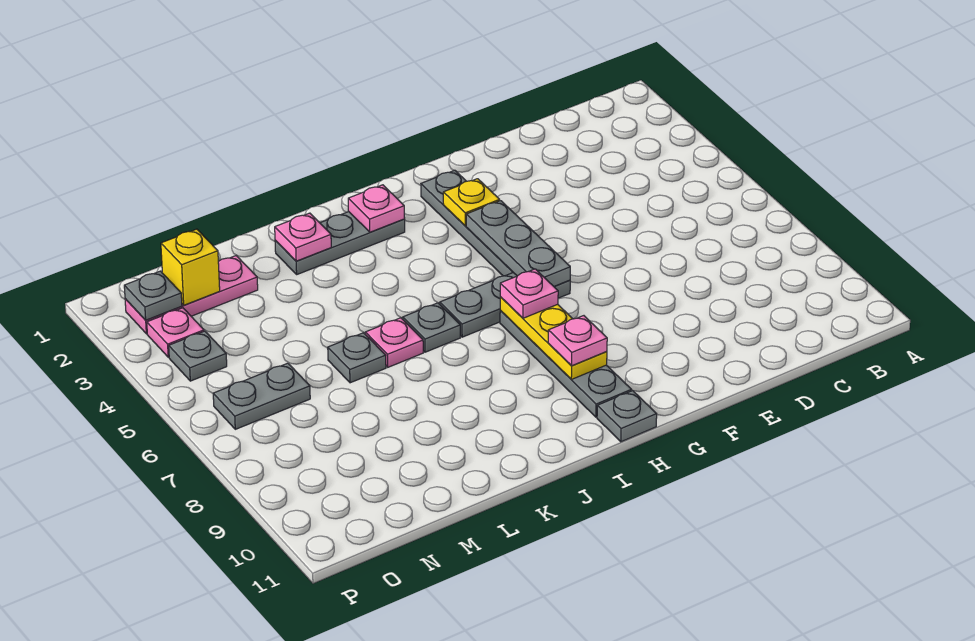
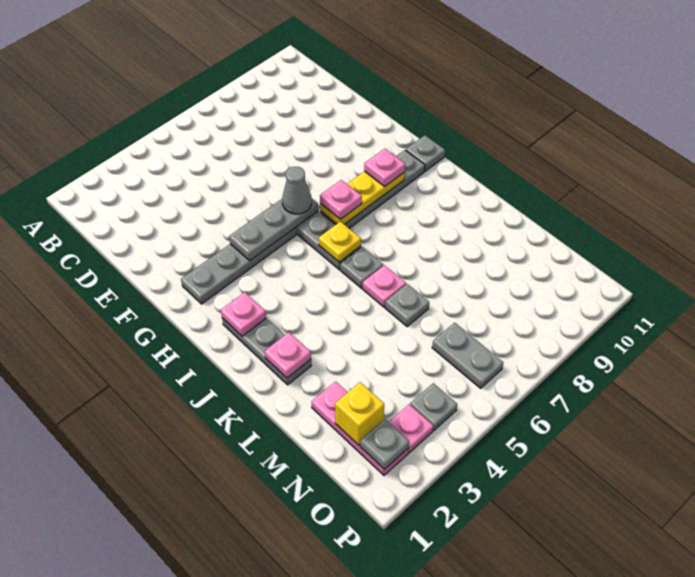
yellow 1x1 plate [443,179,500,226] -> yellow 1x1 plate moved to [319,221,361,262]
none -> grey 1x1 cone [282,167,312,214]

